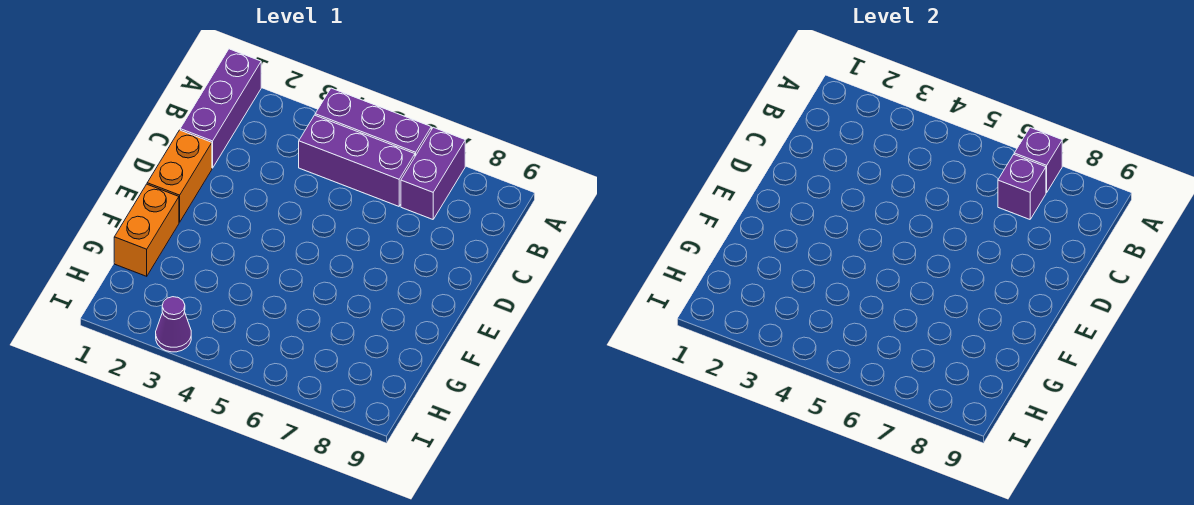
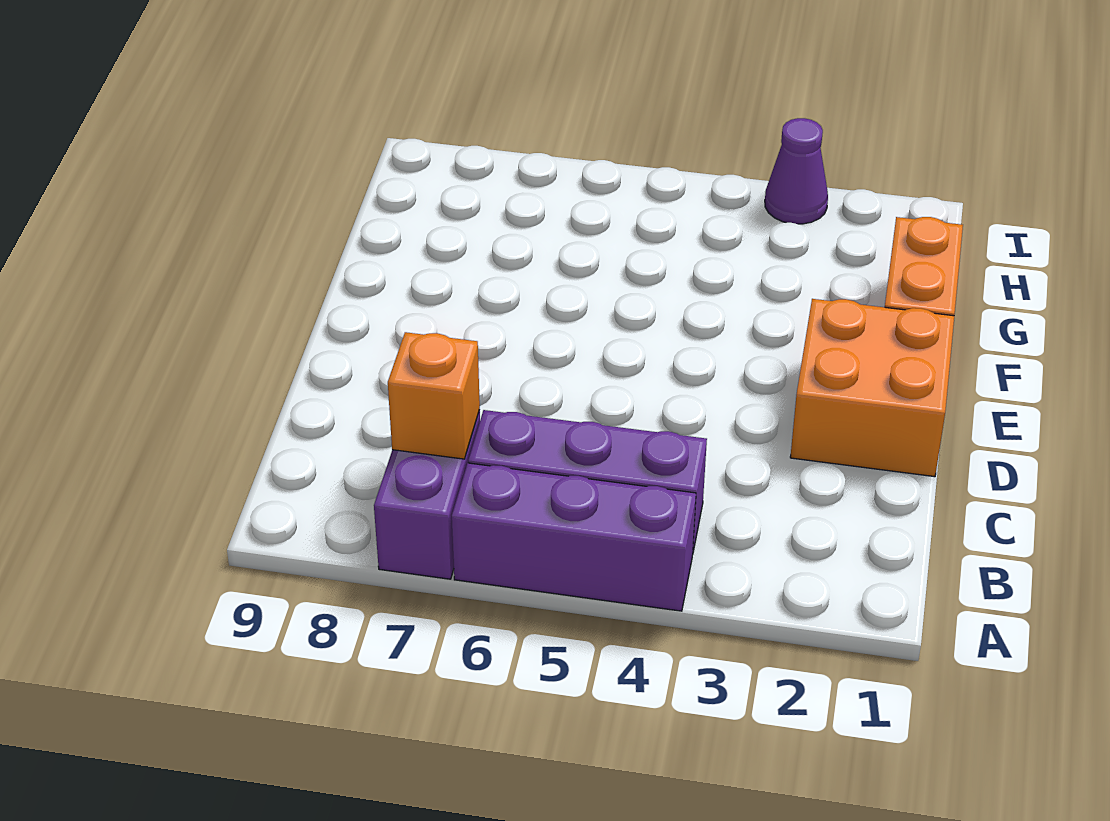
purple 1x3 brick [180,49,261,168] -> none
purple 1x1 brick [1014,127,1062,193] -> none
purple 1x1 brick [998,155,1046,219] -> orange 1x1 brick [388,332,480,459]
orange 1x2 brick [147,130,212,222] -> orange 2x2 brick [790,299,954,477]

